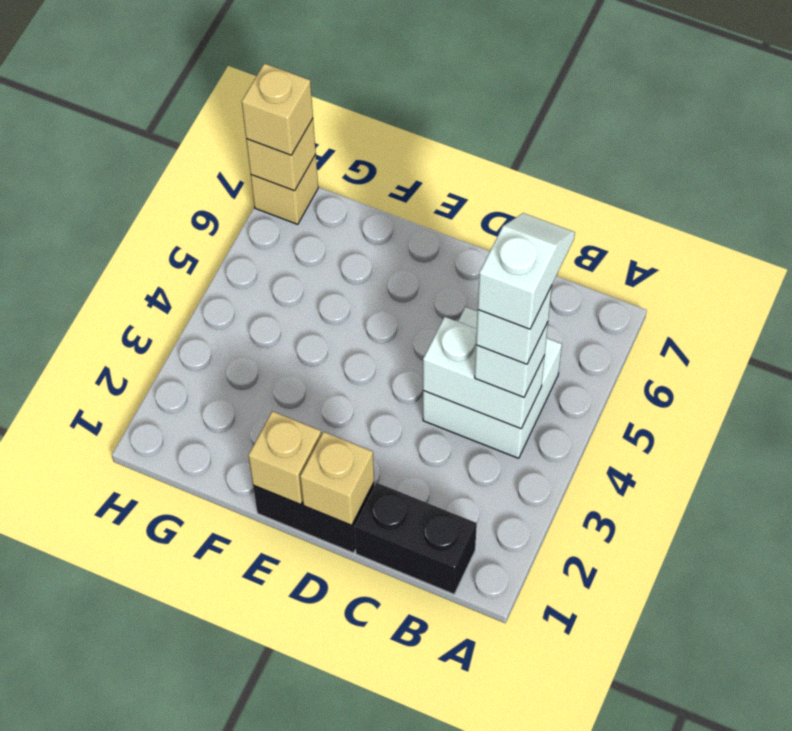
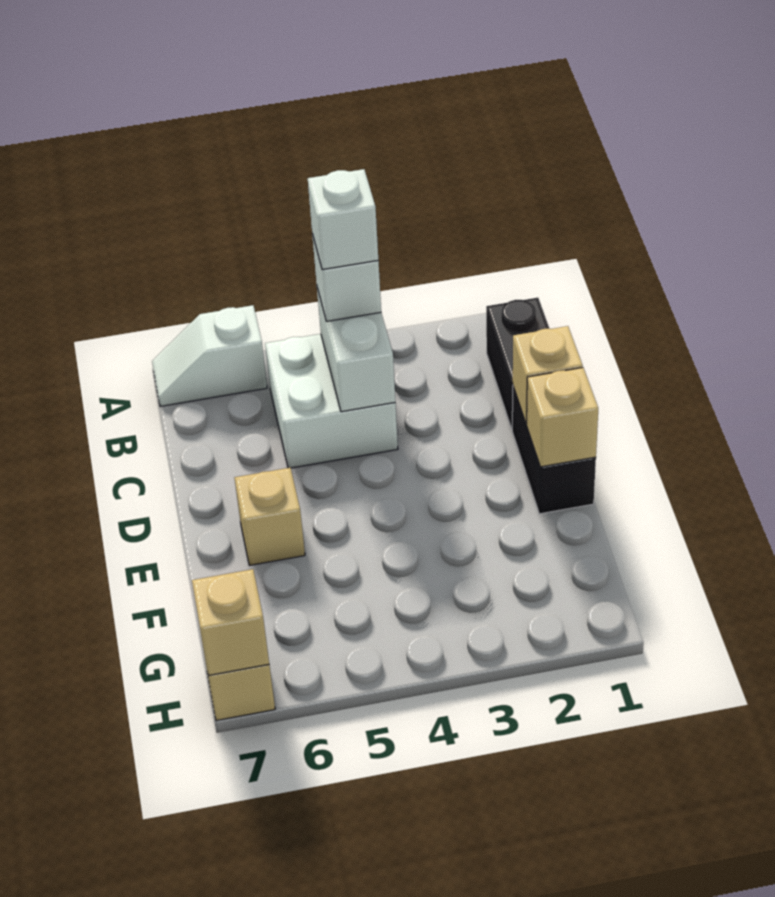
white 1x2 slope [478,213,575,329] -> white 1x2 slope moved to [152,305,267,406]
tan 1x1 brick [242,63,313,155] -> tan 1x1 brick moved to [234,468,305,565]

